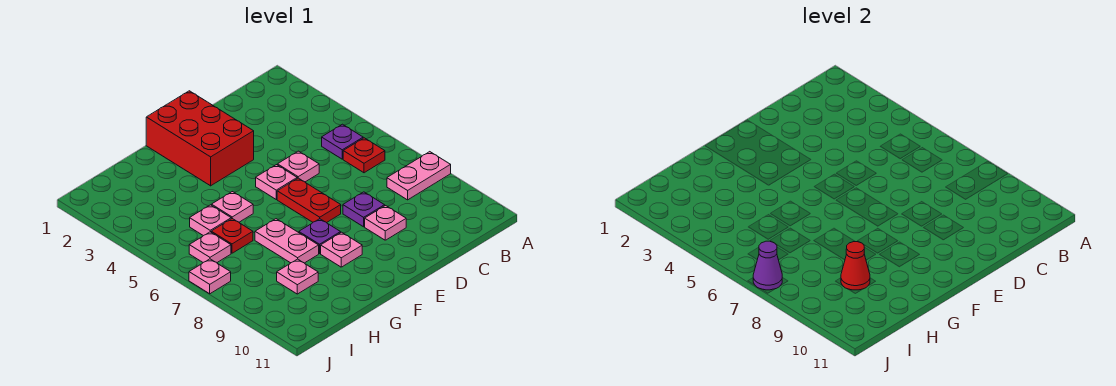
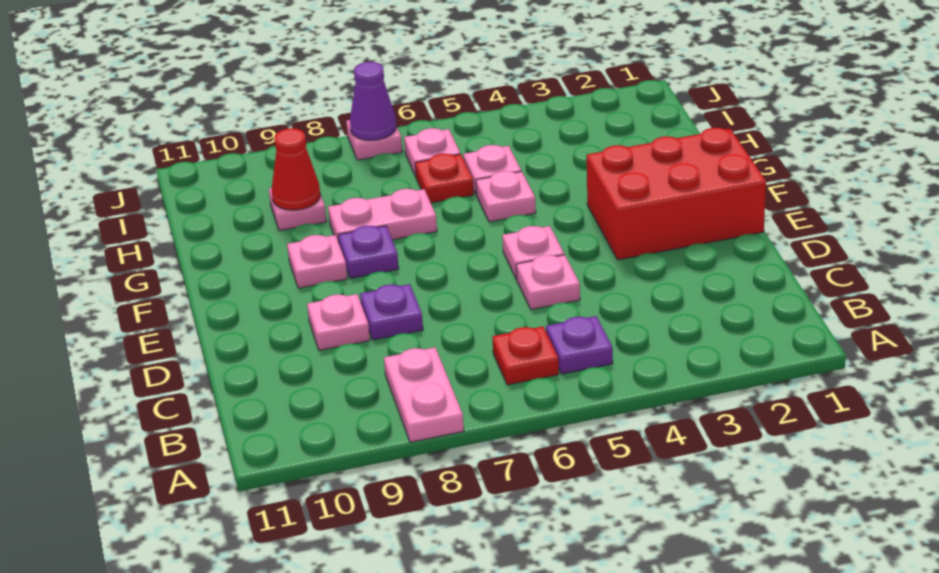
red 1x2 plate [277,178,341,223] -> none

